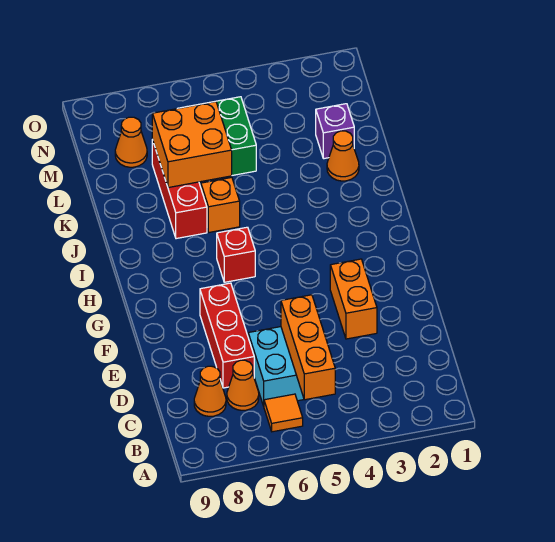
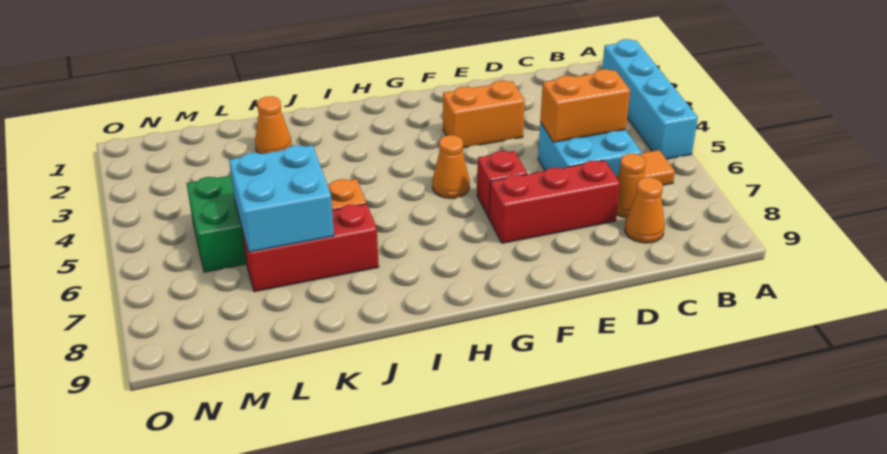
none -> cyan 1x4 brick [602,39,698,159]
orange 1x3 brick [281,295,335,400] -> orange 1x2 brick [540,69,630,142]
red 1x1 brick [217,227,255,282] -> red 1x1 brick moved to [477,151,527,218]
orange 2x2 brick [152,102,232,188] -> cyan 2x2 brick [229,145,334,252]
purple 1x1 brick [316,104,354,159] -> none
orange 1x1 cone [115,117,147,167] -> orange 1x1 cone moved to [432,135,470,198]

